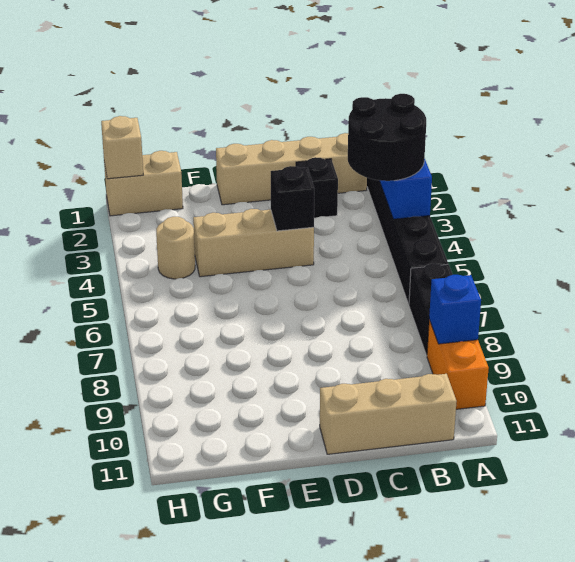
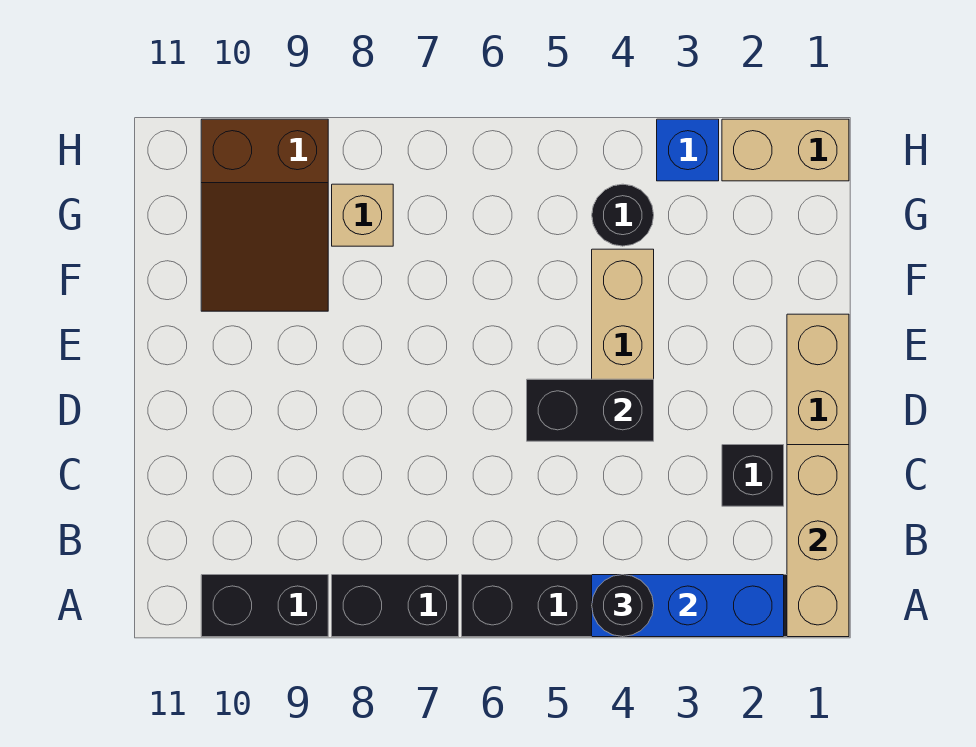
black 2x2 round brick [348,94,426,181] -> black 1x1 round brick [592,575,654,637]
orange 1x2 brick [427,320,489,409] -> black 1x2 brick [201,575,328,637]
blue 1x1 brick [429,275,481,344] -> blue 1x1 brick moved to [657,119,719,181]
tan 1x3 brick [320,374,457,454] -> tan 1x3 brick moved to [787,445,849,637]
black 1x1 brick [271,166,314,231] -> black 1x2 brick [527,379,654,441]
none -> brown 2x3 slope [201,119,328,311]
tan 1x2 brick [104,151,183,216] -> tan 1x2 brick turned to [722,119,849,181]
tan 1x1 round brick [156,217,195,279] -> black 1x1 round brick [592,184,654,246]
tan 1x1 brick [101,116,143,179] -> tan 1x1 brick moved to [332,184,393,246]

